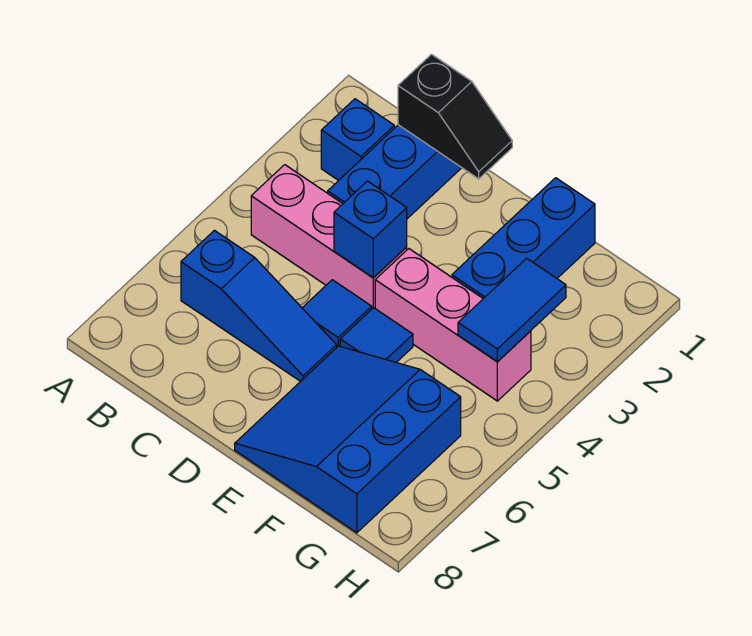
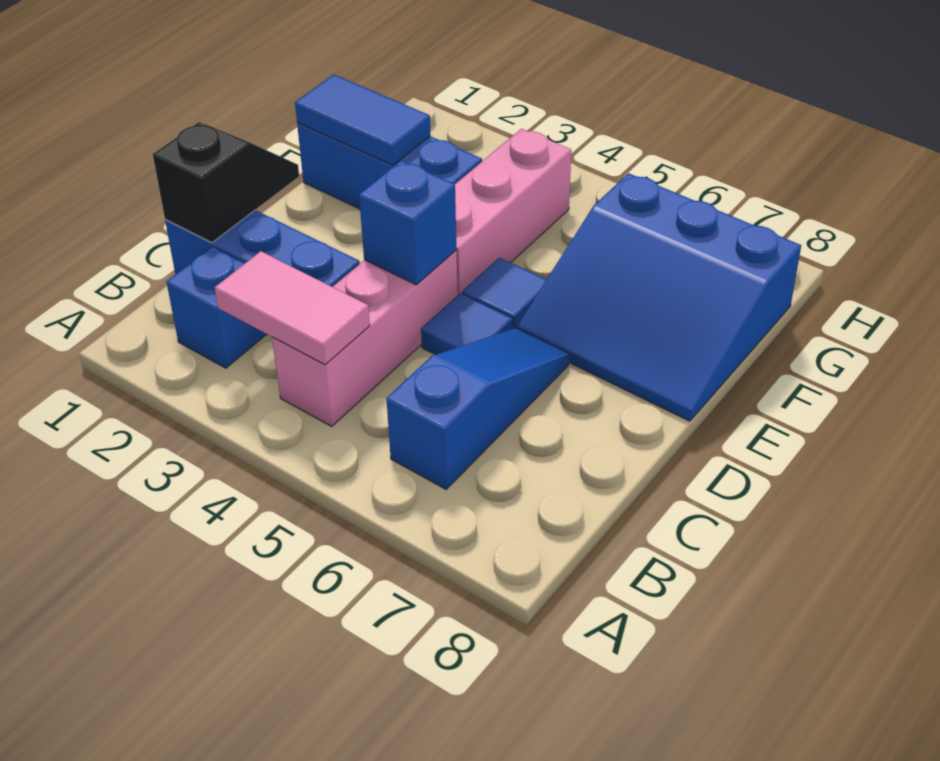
none -> pink 1x2 tile [215,251,370,365]
blue 1x2 tile [458,258,566,361] -> blue 1x2 tile moved to [295,74,431,165]

